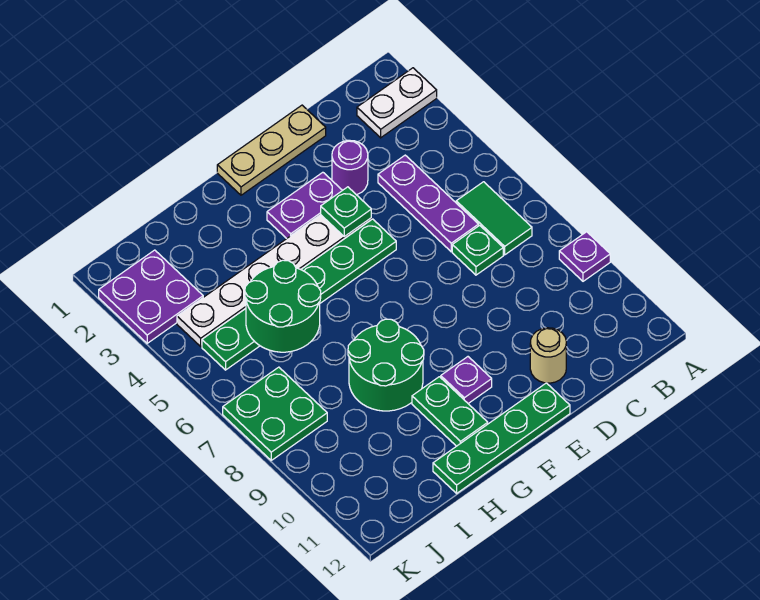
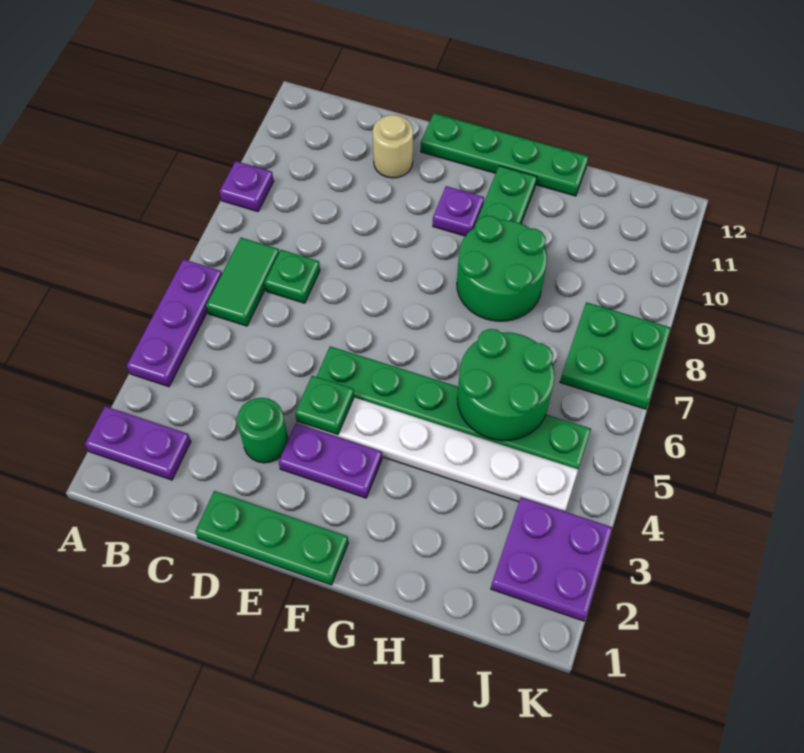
white 1x2 plate [357,68,437,138] -> purple 1x2 plate [85,406,191,480]
purple 1x3 plate [378,155,479,252] -> purple 1x3 plate moved to [127,259,222,387]
tan 1x3 plate [217,105,326,195] -> green 1x3 plate [195,491,348,585]
purple 1x1 round brick [332,140,368,195] -> green 1x1 round brick [237,398,288,463]

